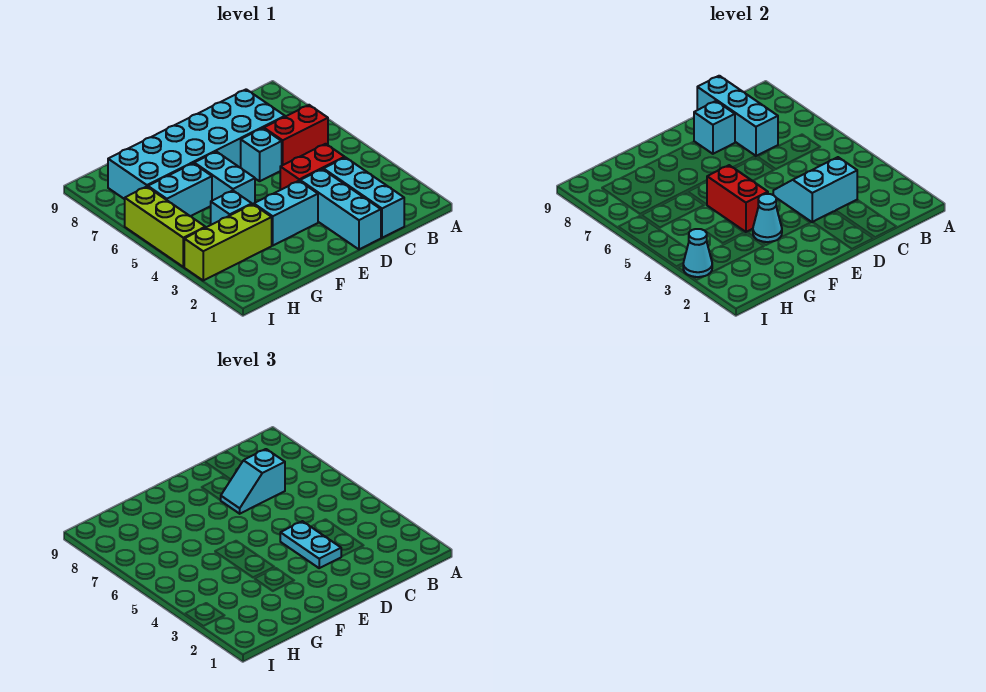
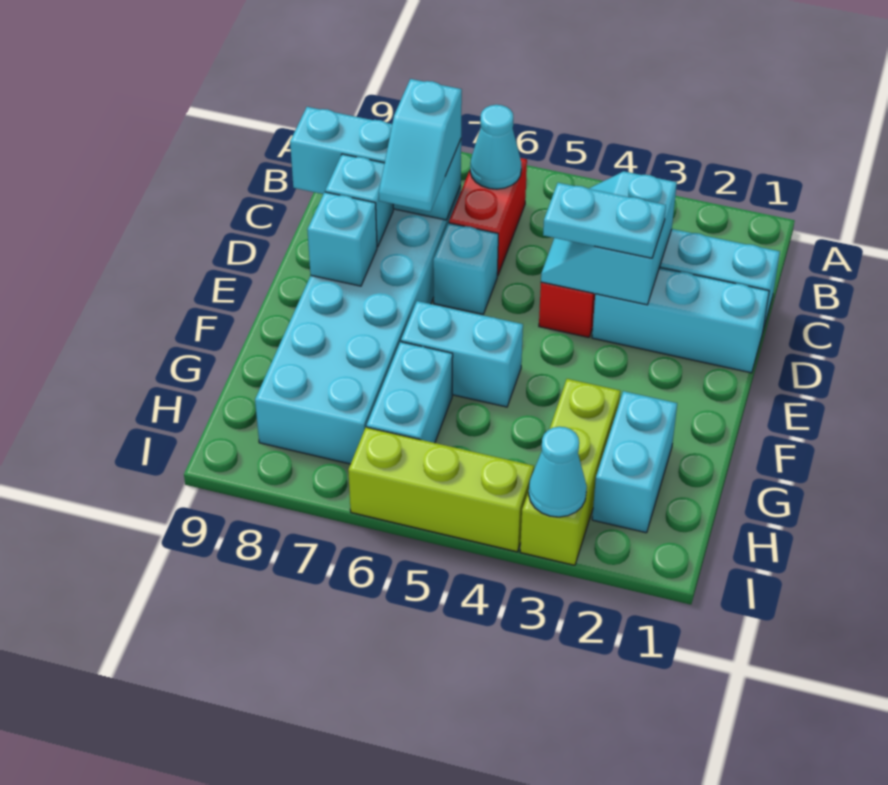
cyan 1x2 brick [254,181,318,245] -> cyan 1x2 brick moved to [592,391,677,533]
cyan 1x1 cone [753,194,782,242] -> cyan 1x1 cone moved to [470,105,521,189]
red 1x2 brick [707,165,768,232] -> none
cyan 1x1 brick [211,191,252,225] -> cyan 1x1 brick moved to [307,192,377,286]

